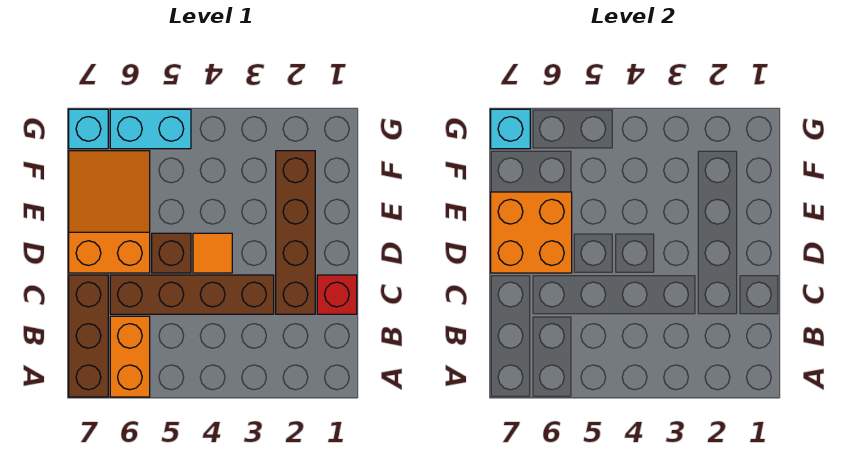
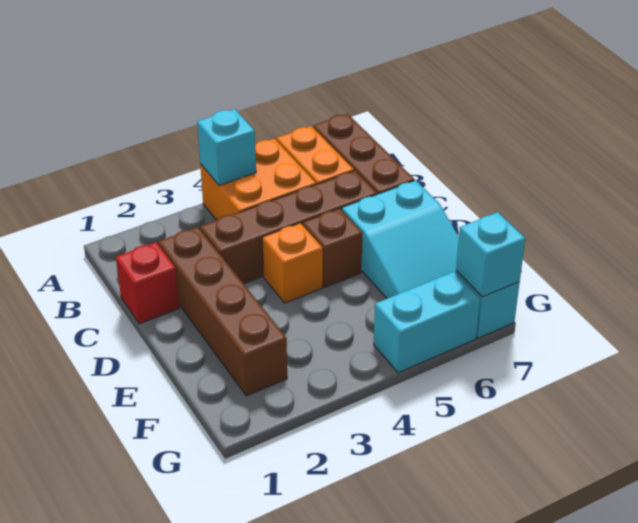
none -> cyan 1x1 brick [197,109,256,186]
orange 1x1 tile [193,233,232,273] -> orange 1x1 brick [262,223,323,303]
orange 2x3 slope [69,151,150,273] -> cyan 2x3 slope [342,180,459,298]
orange 2x2 brick [491,192,572,273] -> orange 2x2 brick moved to [200,139,316,220]

